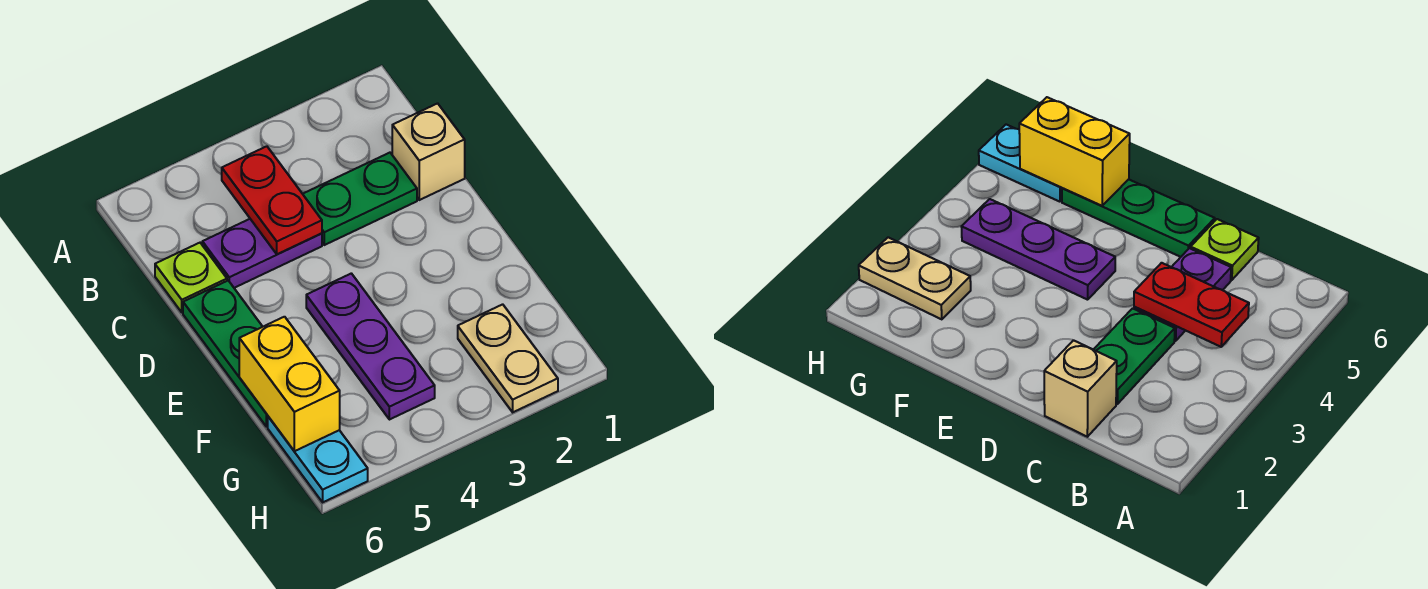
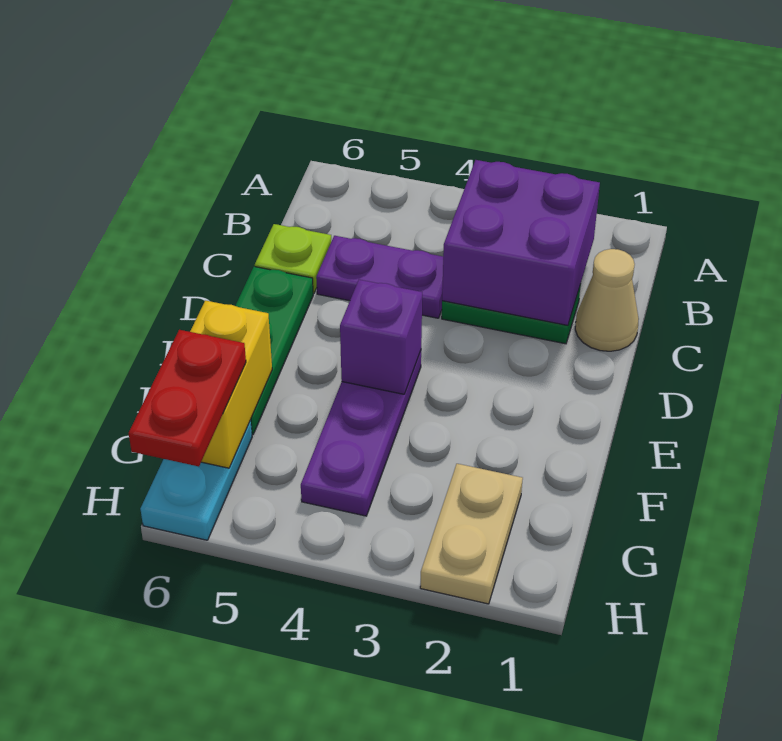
none -> purple 2x2 brick [442,160,600,325]
red 1x2 plate [222,146,322,254] -> red 1x2 plate moved to [129,330,246,466]
tan 1x1 brick [392,103,465,200] -> tan 1x1 cone [575,249,639,351]
none -> purple 1x1 brick [340,280,422,394]

